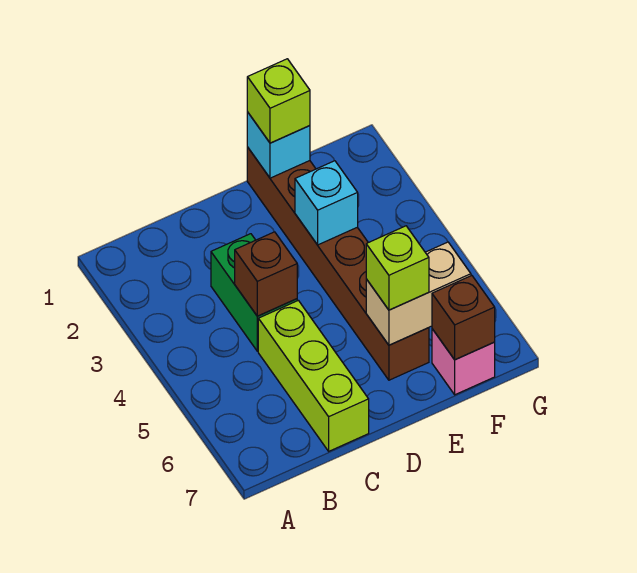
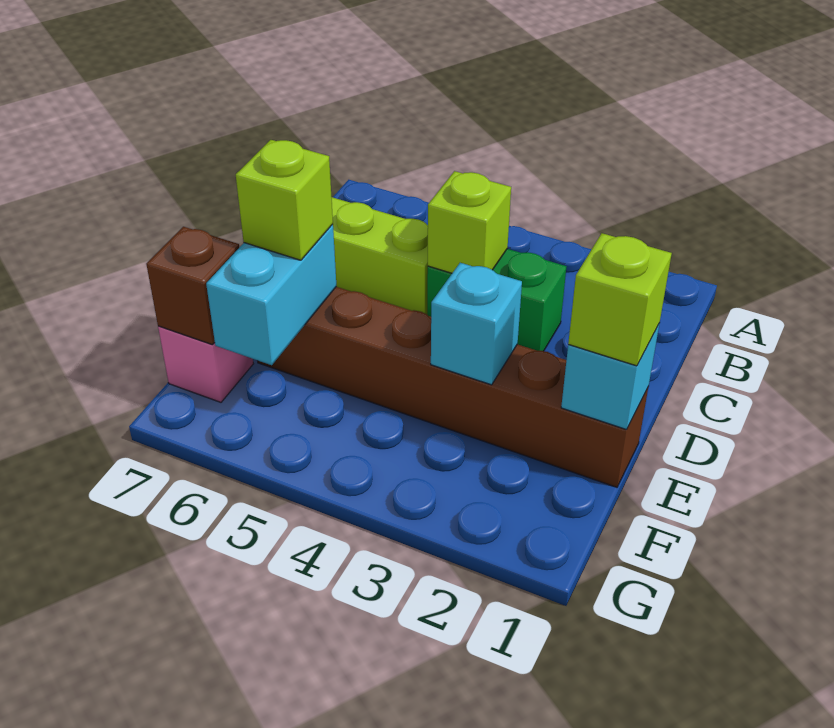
brown 1x1 brick [235,232,297,316] -> lime 1x1 brick [428,171,511,273]
tan 1x2 brick [366,242,471,345] -> cyan 1x2 brick [206,224,336,365]

